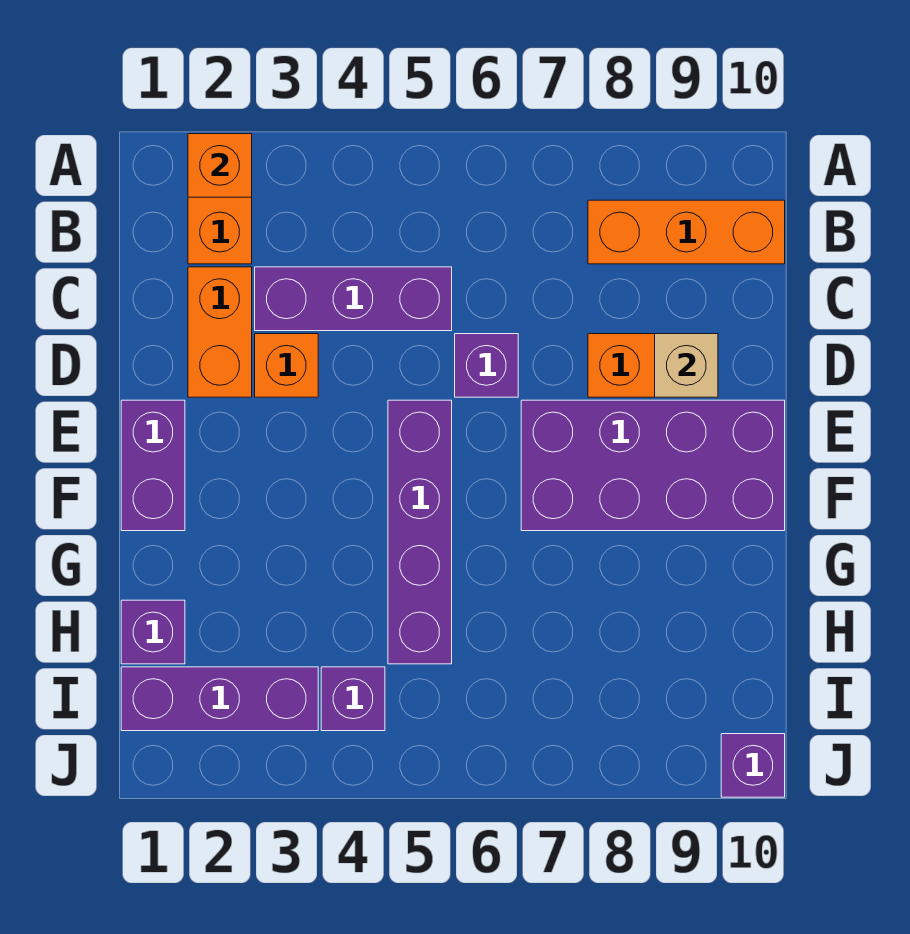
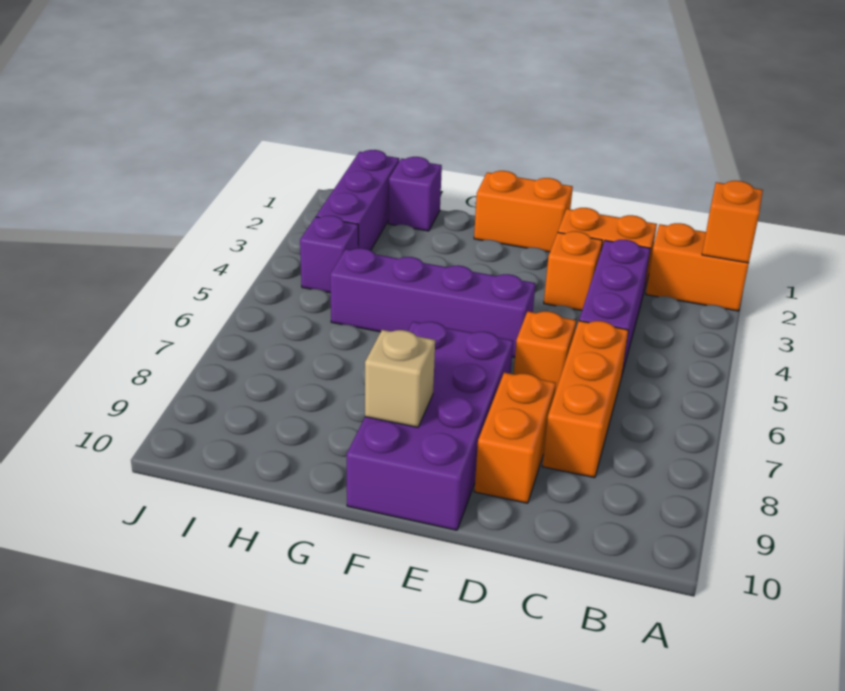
orange 1x3 brick [588,200,785,264] -> orange 1x3 brick moved to [542,321,628,478]
purple 1x1 brick [455,334,518,397] -> orange 1x1 brick [514,311,576,392]
tan 1x1 brick [655,334,718,397] -> tan 1x1 brick moved to [365,330,435,427]
purple 1x2 brick [121,400,185,531] -> orange 1x2 brick [474,171,573,252]
purple 1x1 brick [721,734,785,797] -> none

